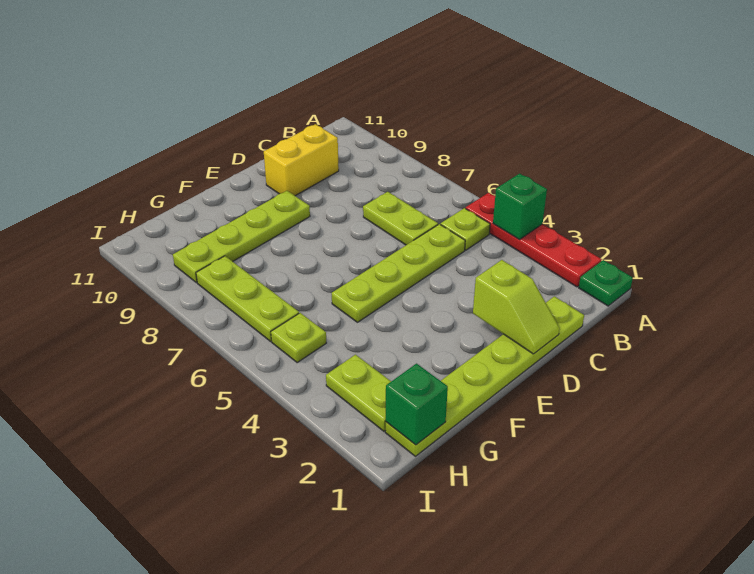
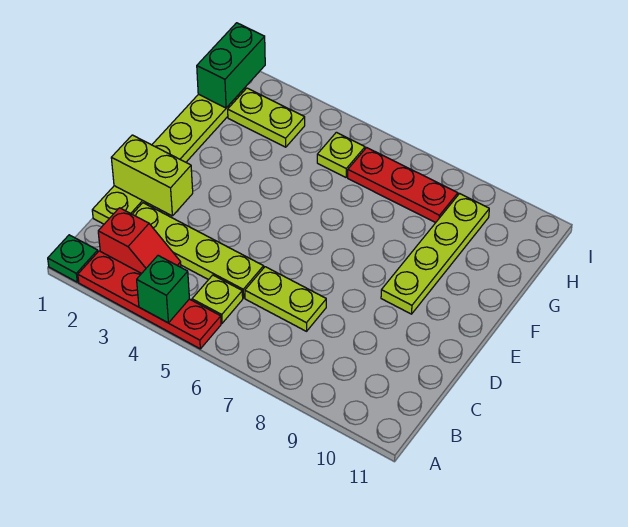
none -> red 1x2 slope [98,208,181,273]
lime 1x4 plate [332,224,465,322] -> lime 1x4 plate turned to [132,203,264,298]
yellow 1x2 brick [264,124,339,196] -> none
lime 1x2 slope [473,260,560,354] -> lime 1x2 brick [111,135,193,216]
green 1x1 brick [386,364,448,445] -> green 1x2 brick [197,23,265,108]
lime 1x3 plate [196,256,299,341] -> red 1x3 plate [348,148,458,223]

